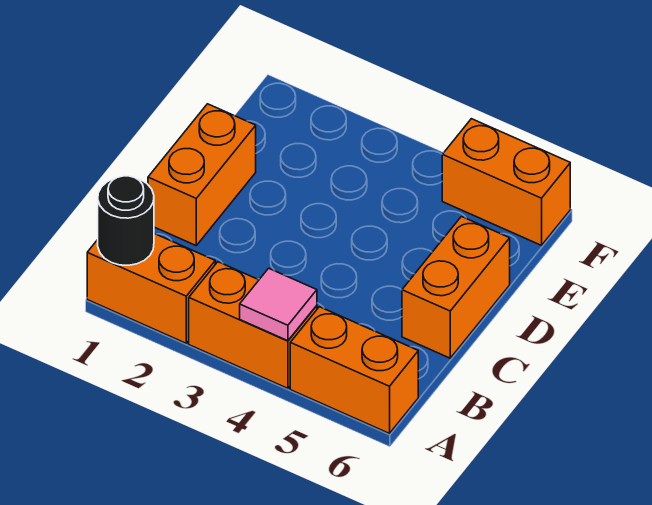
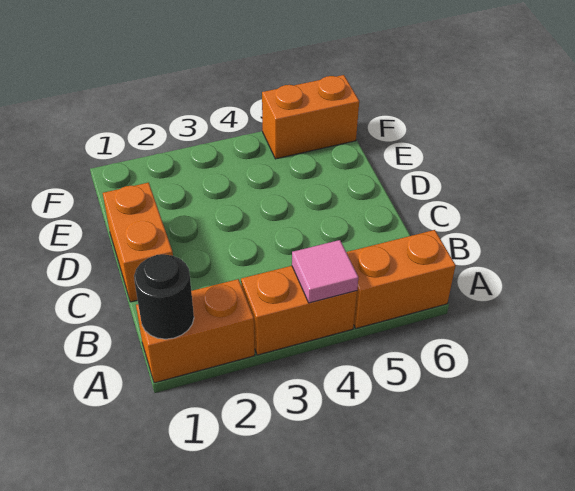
orange 1x2 brick [402,217,510,358] -> none

